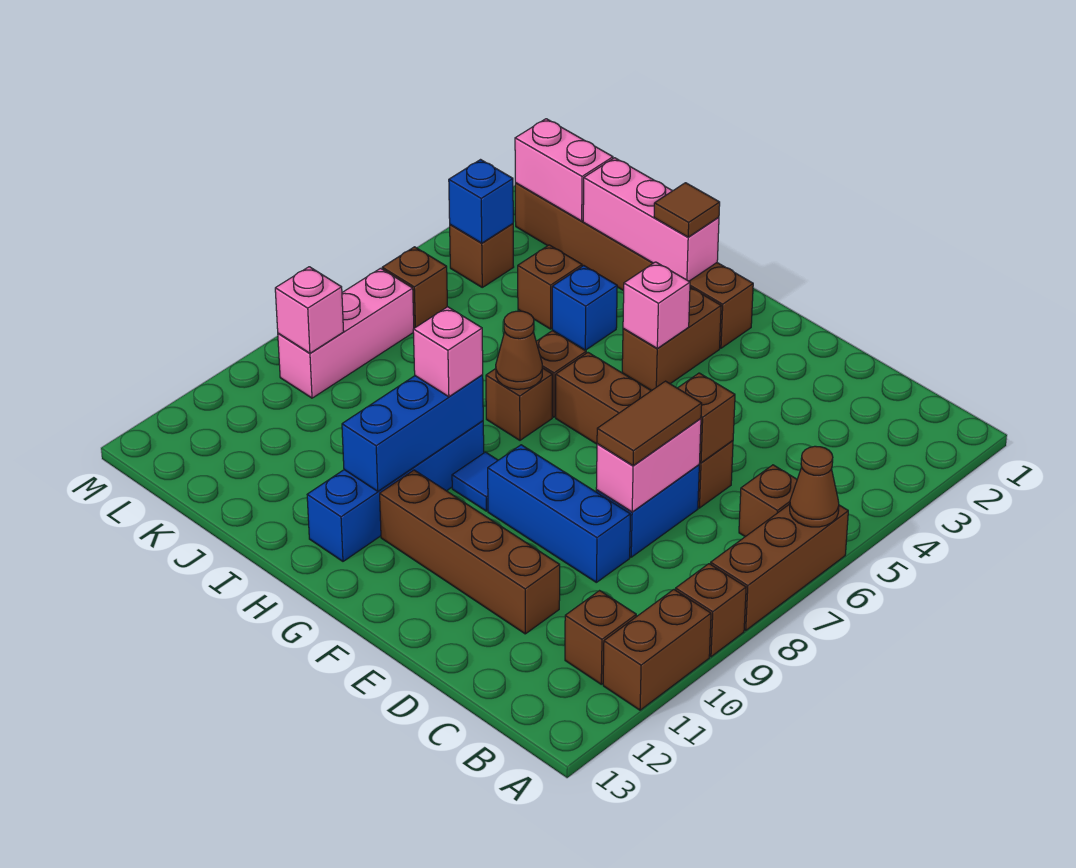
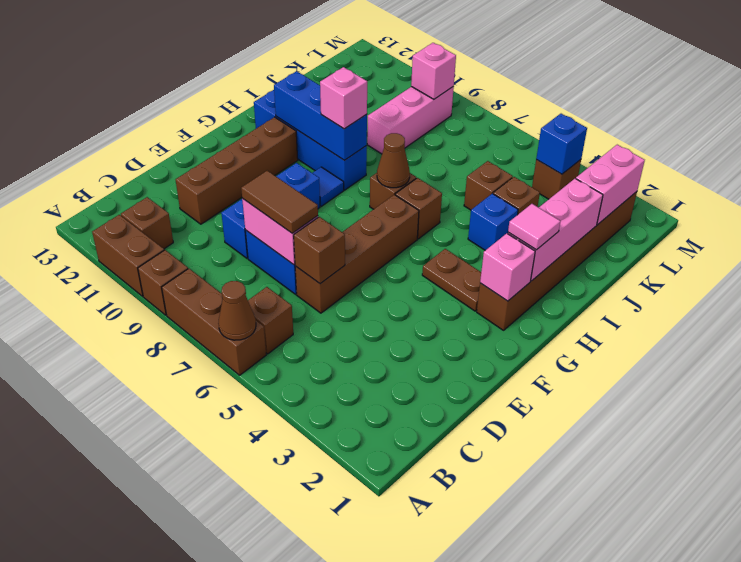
brown 1x2 brick [622,287,721,391] -> brown 1x2 plate [422,249,481,311]
pink 1x1 brick [623,262,690,349] -> pink 1x1 brick moved to [480,233,535,301]
brown 1x1 tile [654,183,720,237] -> pink 1x1 tile [508,204,561,250]
brown 1x1 brick [382,247,447,328] -> brown 1x1 brick moved to [464,161,513,210]
pink 1x3 brick [278,268,414,398] -> pink 1x3 brick turned to [367,86,454,154]

